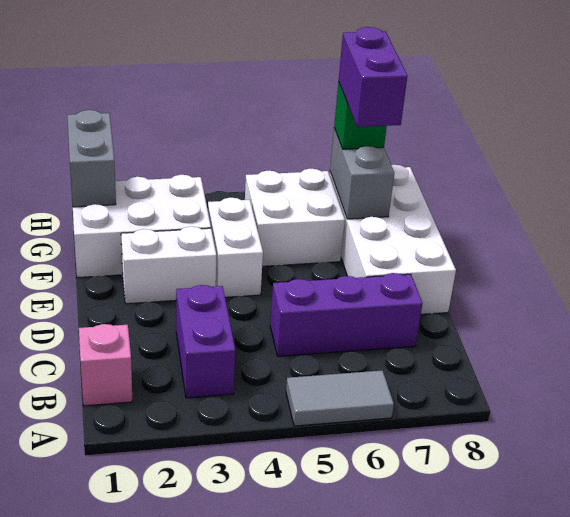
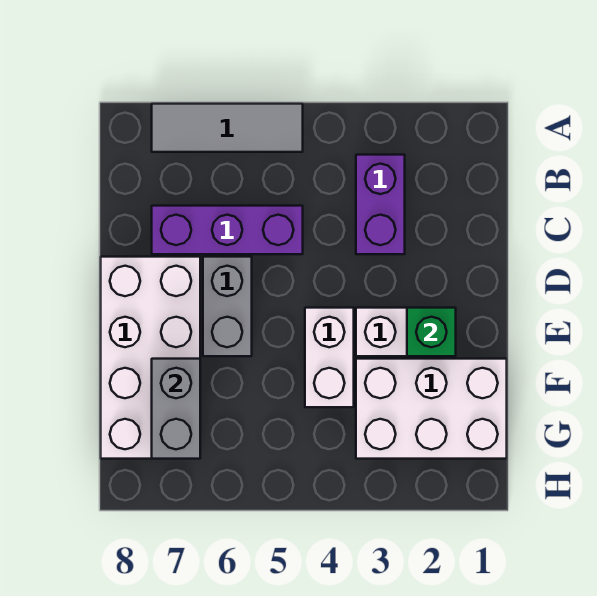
grey 1x2 tile [286,370,394,426] -> grey 1x3 tile [152,104,303,152]
pink 1x1 brick [79,324,132,406] -> none
white 2x2 brick [245,169,345,266] -> none
purple 1x2 brick [339,27,407,127] -> none
grey 1x2 brick [67,110,116,207] -> grey 1x2 brick moved to [203,257,252,356]
green 1x1 brick [334,82,387,149] -> green 1x1 brick moved to [407,308,456,356]

